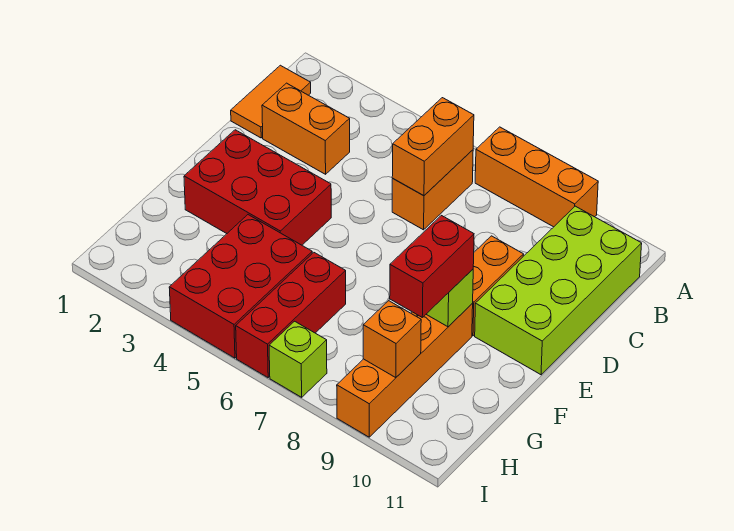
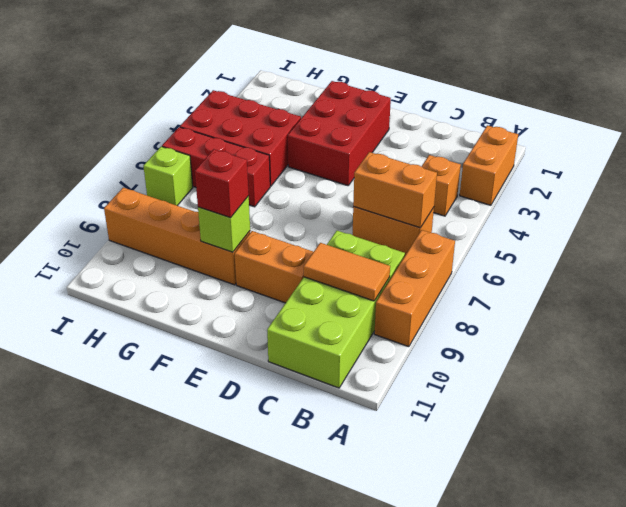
orange 1x2 tile [231,65,311,138] -> orange 1x2 tile moved to [304,243,390,301]
lime 2x4 brick [475,206,642,375] -> lime 2x4 brick turned to [267,231,405,388]
orange 1x2 brick [262,83,350,174] -> orange 1x2 brick moved to [460,125,518,205]
red 1x2 brick [390,216,474,317] -> red 1x1 brick [195,149,249,218]
orange 1x1 brick [363,301,421,377] -> orange 1x1 brick moved to [421,155,461,216]

